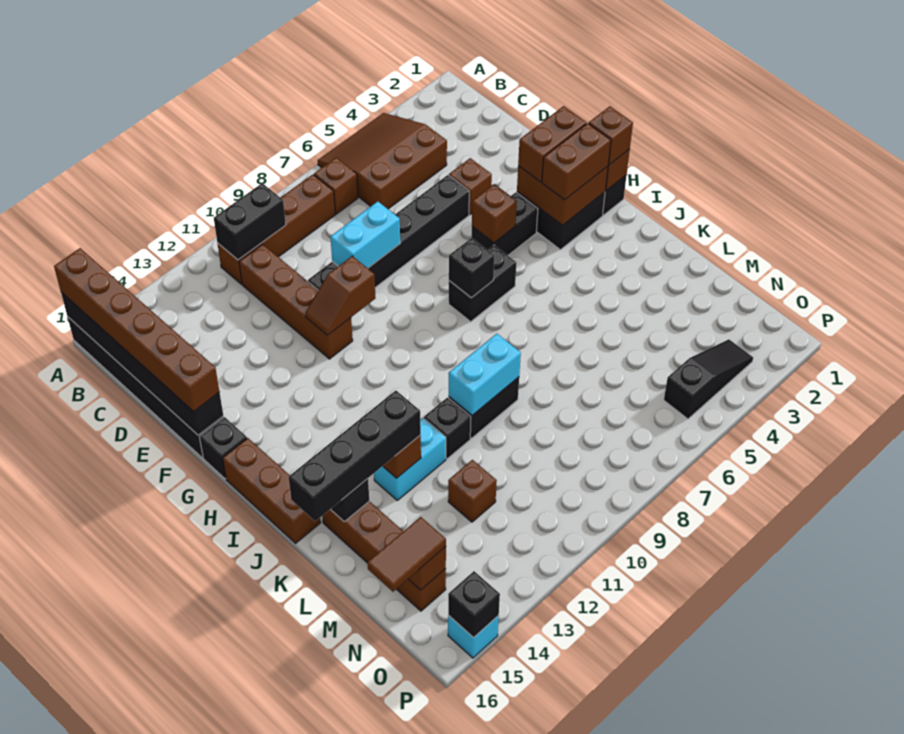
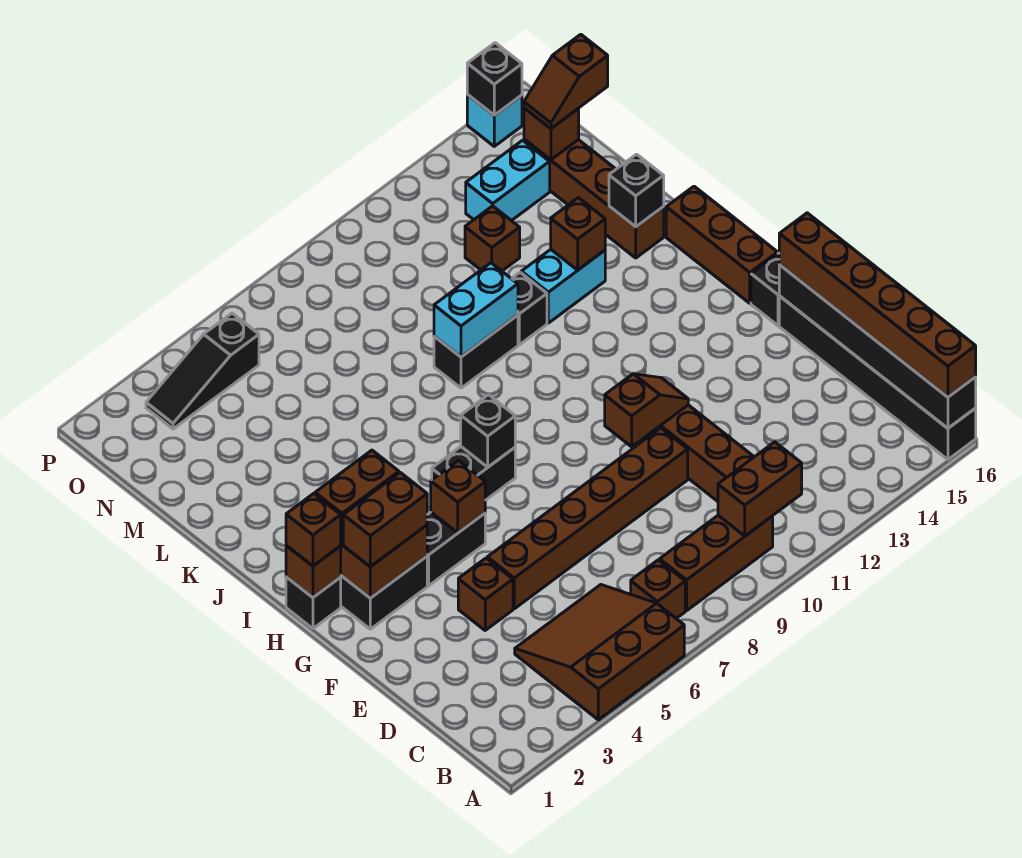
brown 3x3 slope [318,113,447,209] -> brown 3x3 slope turned to [515,585,684,720]
brown 1x4 brick [217,174,335,284] -> brown 1x3 brick [660,516,773,611]
black 1x2 brick [214,183,286,260] -> brown 1x2 brick [718,442,802,536]
black 1x6 brick [308,175,469,290] -> brown 1x6 brick [487,428,688,609]
cyan 1x2 brick [331,201,400,268] -> cyan 1x2 brick moved to [466,140,550,221]
black 1x4 brick [289,391,421,521] -> none
brown 1x2 tile [367,517,446,592] -> brown 1x2 slope [524,34,608,128]

